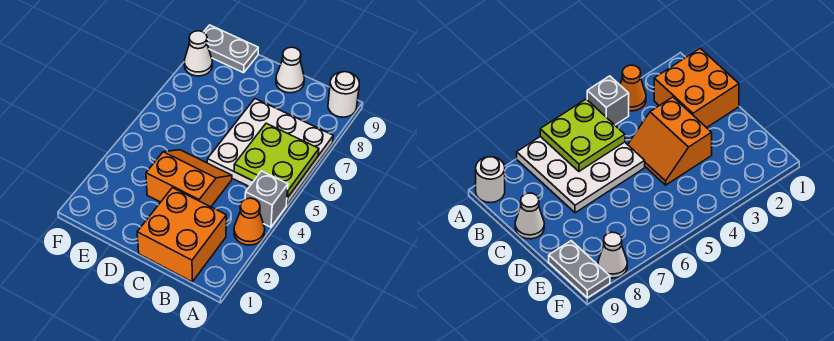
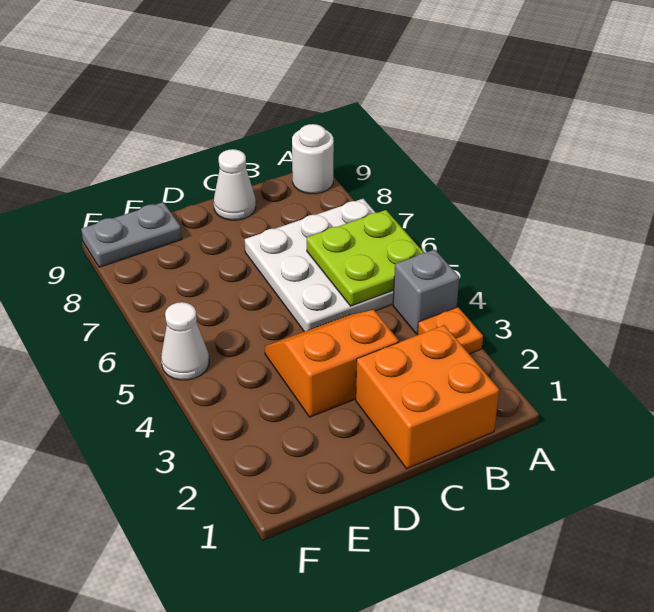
orange 1x1 cone [234,198,265,245] -> orange 1x1 plate [418,307,483,354]
white 1x1 cone [184,31,212,76] -> white 1x1 cone moved to [161,302,209,380]

